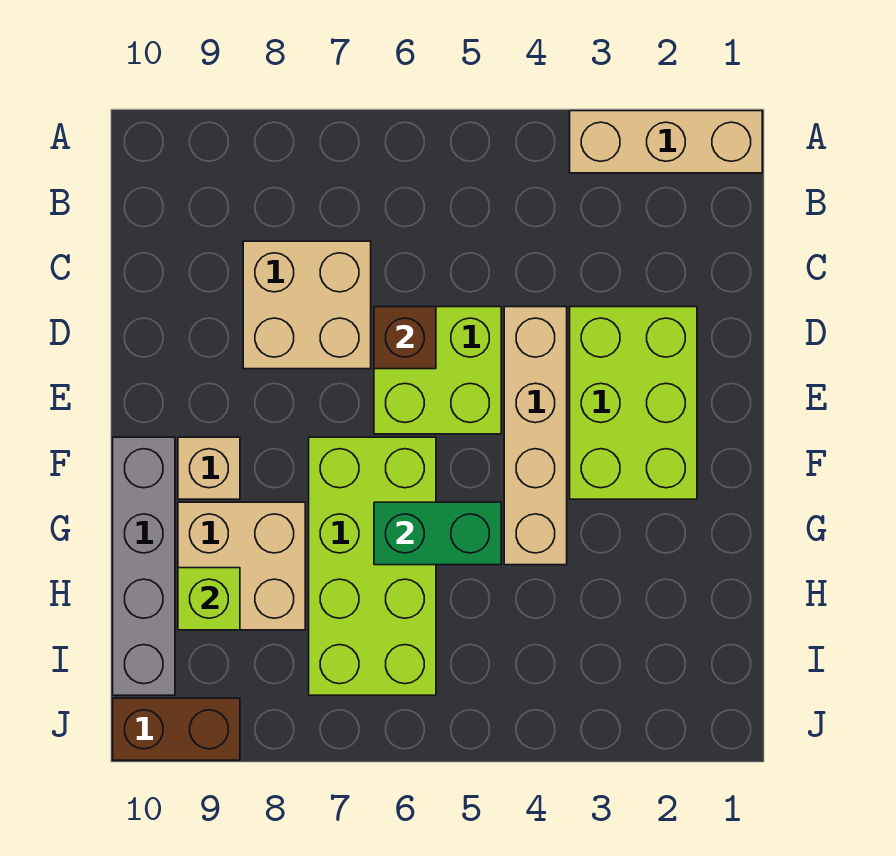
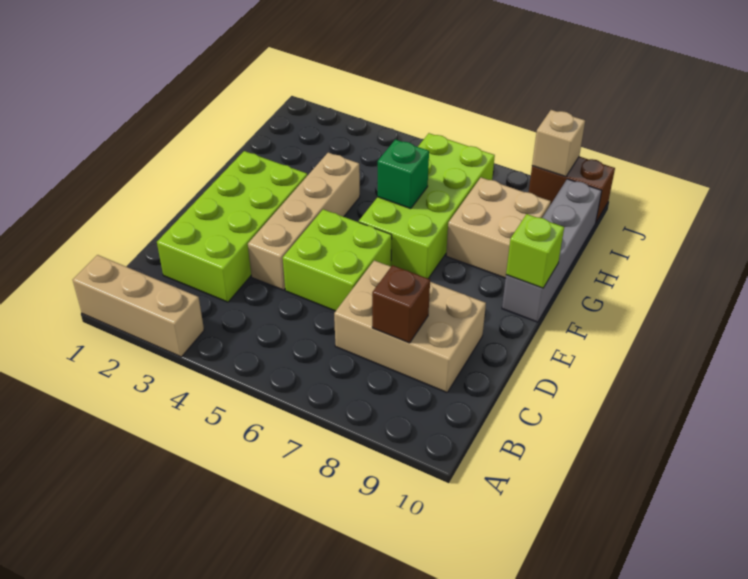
tan 2x2 brick [243,241,371,369] -> tan 2x3 brick [334,260,486,392]
lime 2x3 brick [570,307,697,499] -> lime 2x4 brick [157,151,307,302]
brown 1x1 brick [374,307,436,369] -> brown 1x1 brick moved to [372,265,430,343]
tan 1x1 brick [178,437,240,499] -> tan 1x1 brick moved to [532,110,585,177]
green 1x2 brick [374,502,501,565] -> green 1x1 brick [378,140,429,209]
lime 1x1 brick [178,568,240,630] -> lime 1x1 brick moved to [506,214,564,288]

